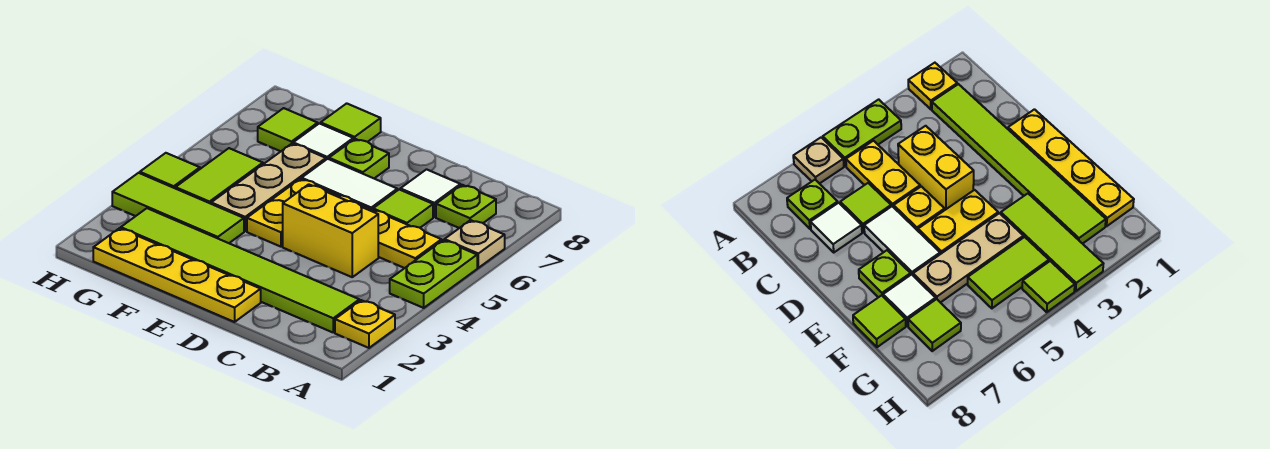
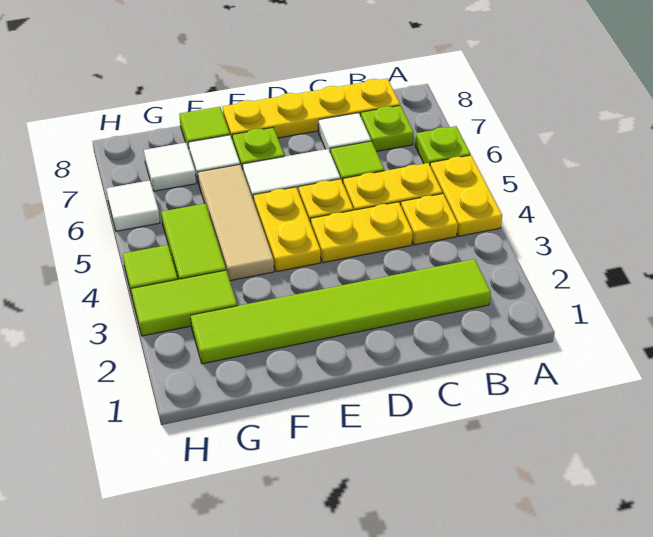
yellow 1x1 plate [335,300,395,348] -> yellow 1x1 plate moved to [401,194,458,245]
lime 1x2 plate [390,240,477,308] -> yellow 1x2 plate [430,155,502,236]
tan 1x1 plate [444,220,505,268] -> lime 1x1 plate [415,126,471,165]
yellow 1x2 brick [283,184,378,277] -> yellow 1x2 plate [311,202,413,263]
yellow 1x4 plate [93,228,261,322] -> yellow 1x4 plate moved to [222,78,400,141]
lime 1x3 tile [112,173,244,243] -> lime 1x2 tile [131,270,237,336]
tan 1x3 plate [211,144,326,231] -> tan 1x3 tile [198,165,274,281]
lime 1x1 tile [258,108,318,151] -> white 1x1 tile [144,143,196,191]
none -> white 1x1 tile [106,180,160,231]

